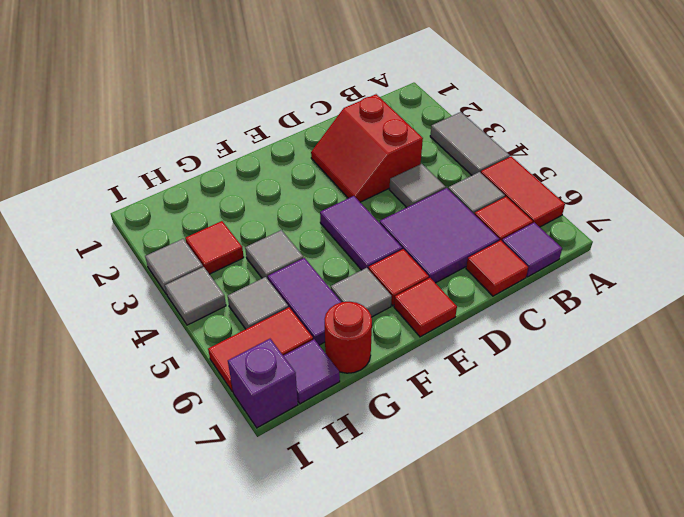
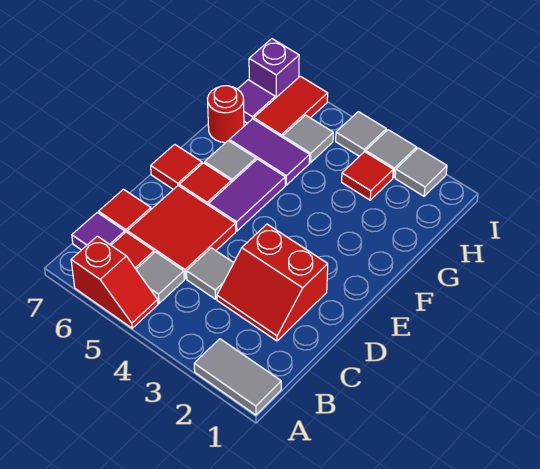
grey 1x2 tile [430,112,510,175] -> grey 1x2 tile moved to [194,339,281,415]
red 1x2 tile [481,156,565,227] -> red 1x2 slope [71,236,158,328]
red 2x2 slope [311,94,423,202] -> red 2x2 slope turned to [217,224,328,341]
purple 2x2 tile [380,188,499,283] -> red 2x2 tile [127,186,236,279]
purple 1x2 tile [320,196,402,270] -> purple 1x2 tile turned to [209,159,285,231]
grey 1x1 tile [245,230,303,279] -> grey 1x1 tile moved to [395,148,447,196]

